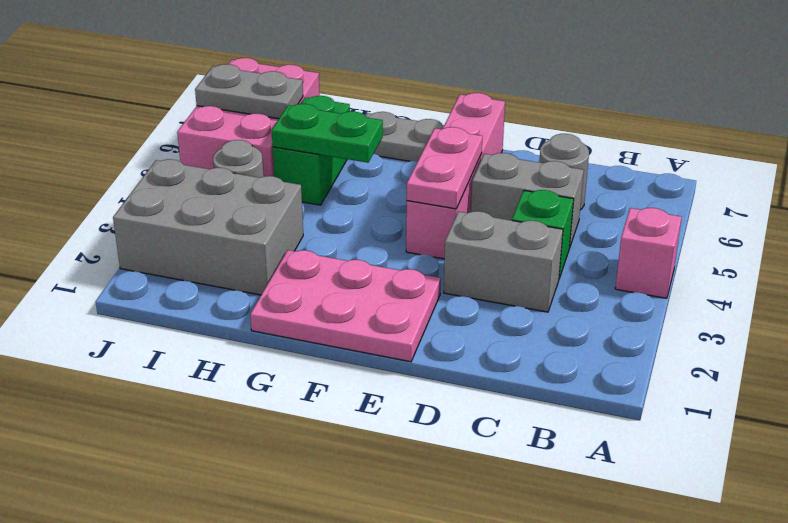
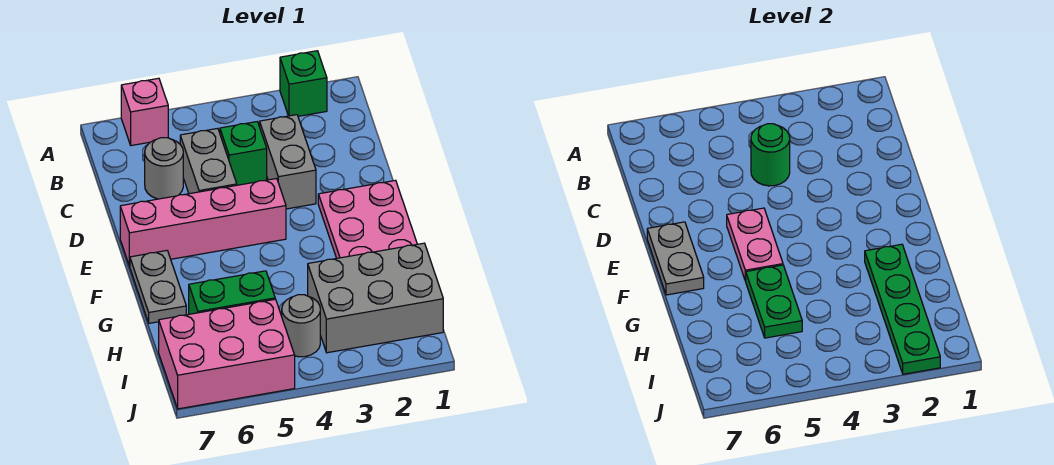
none -> green 1x1 brick [280,51,327,116]
pink 1x1 brick [615,208,682,298] -> pink 1x1 brick moved to [121,78,168,146]
none -> green 1x1 round brick [751,124,790,186]
pink 1x2 plate [407,127,482,209] -> pink 1x2 plate turned to [727,208,783,281]
none -> green 1x4 plate [865,244,940,374]
grey 2x3 brick [113,159,303,295] -> grey 2x3 brick turned to [308,243,443,353]
grey 1x2 plate [195,64,303,119] -> grey 1x2 plate moved to [647,222,704,295]

